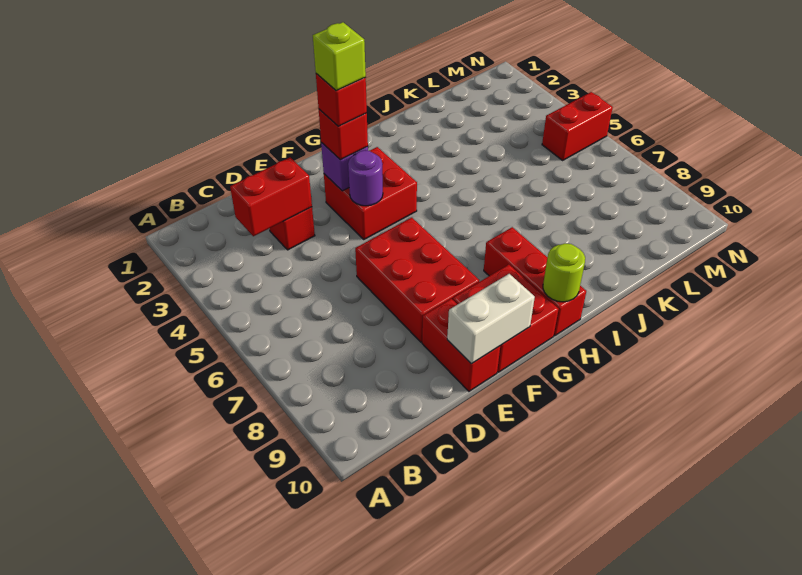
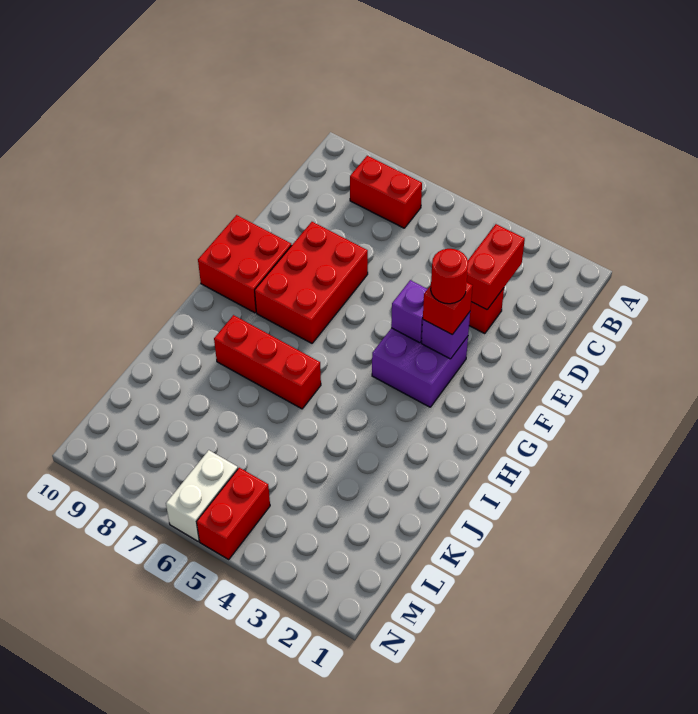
red 2x3 brick [355,218,479,342] -> red 2x3 brick turned to [255,222,368,343]
red 1x2 brick [422,299,500,391] -> red 1x2 brick moved to [350,156,422,228]
white 1x2 brick [447,274,535,364] -> white 1x2 brick moved to [166,450,238,541]
red 2x2 brick [324,147,417,239] -> purple 2x2 brick [372,328,468,407]
red 1x1 brick [316,74,367,126] -> red 1x1 round brick [431,249,468,304]
lime 1x1 brick [313,22,366,91] -> none
purple 1x1 round brick [348,150,383,206] -> purple 1x1 brick [391,280,427,343]
red 1x3 brick [484,227,586,336] -> red 1x3 brick moved to [214,315,321,409]
lime 1x1 round brick [543,243,585,302] -> none

